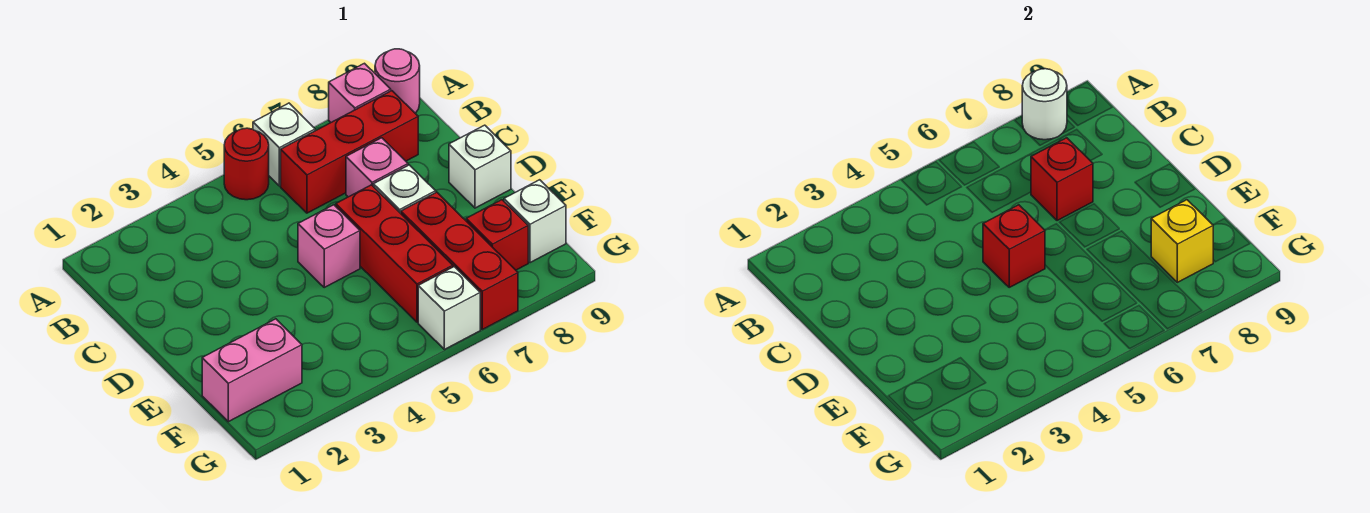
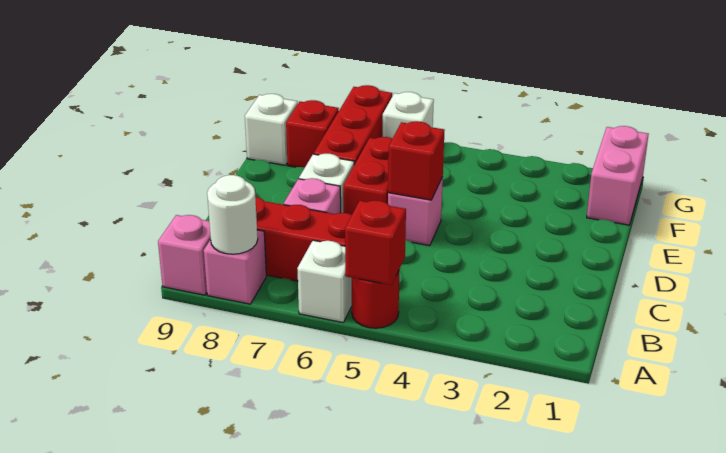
pink 1x1 round brick [375,49,420,113] -> pink 1x1 brick [158,215,211,295]
red 1x1 brick [1031,138,1093,221] -> red 1x1 brick moved to [345,200,406,285]
red 1x3 brick [336,185,453,322] -> red 1x2 brick [343,137,392,214]
white 1x1 brick [449,125,511,208] -> none
pink 1x2 brick [202,319,302,422] -> pink 1x2 brick turned to [587,126,649,225]
yellow 1x1 brick [1151,200,1213,282] -> none

